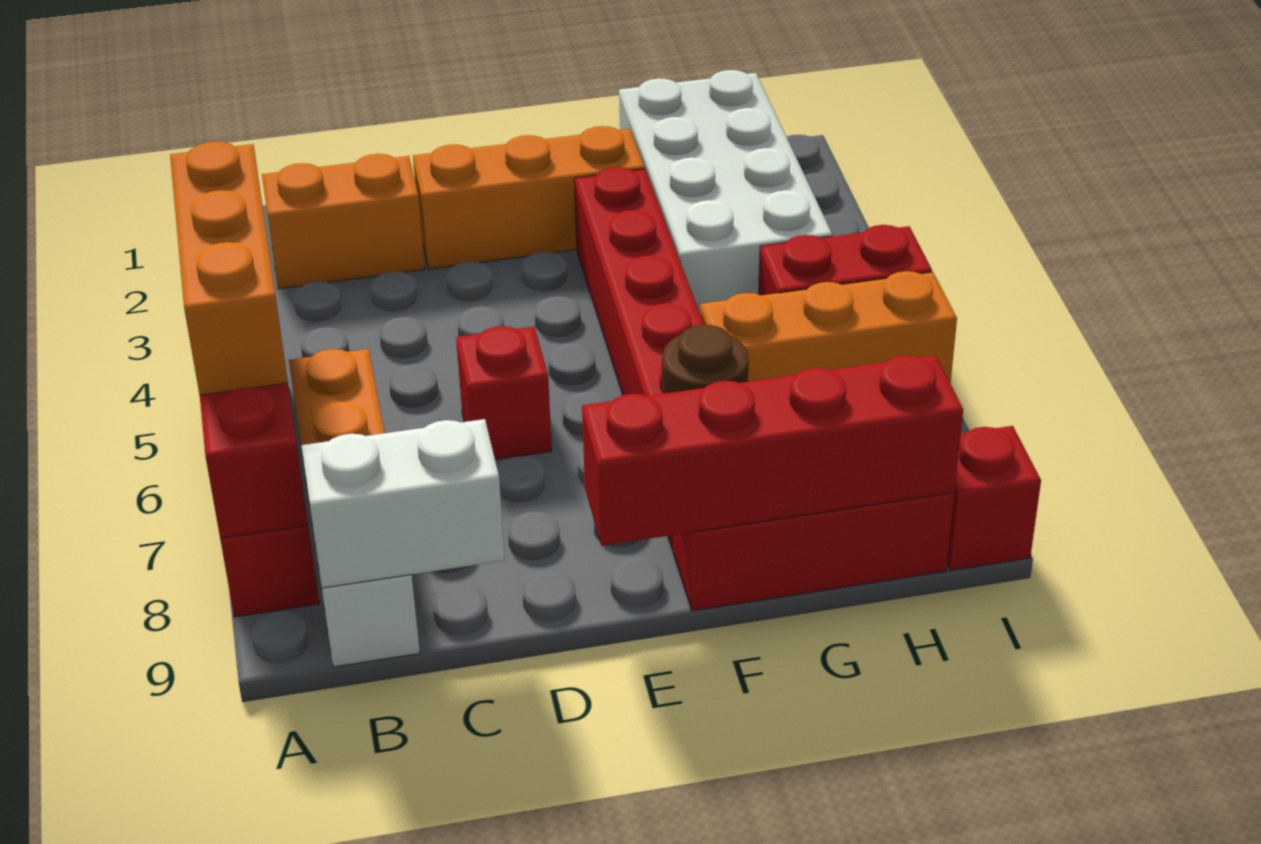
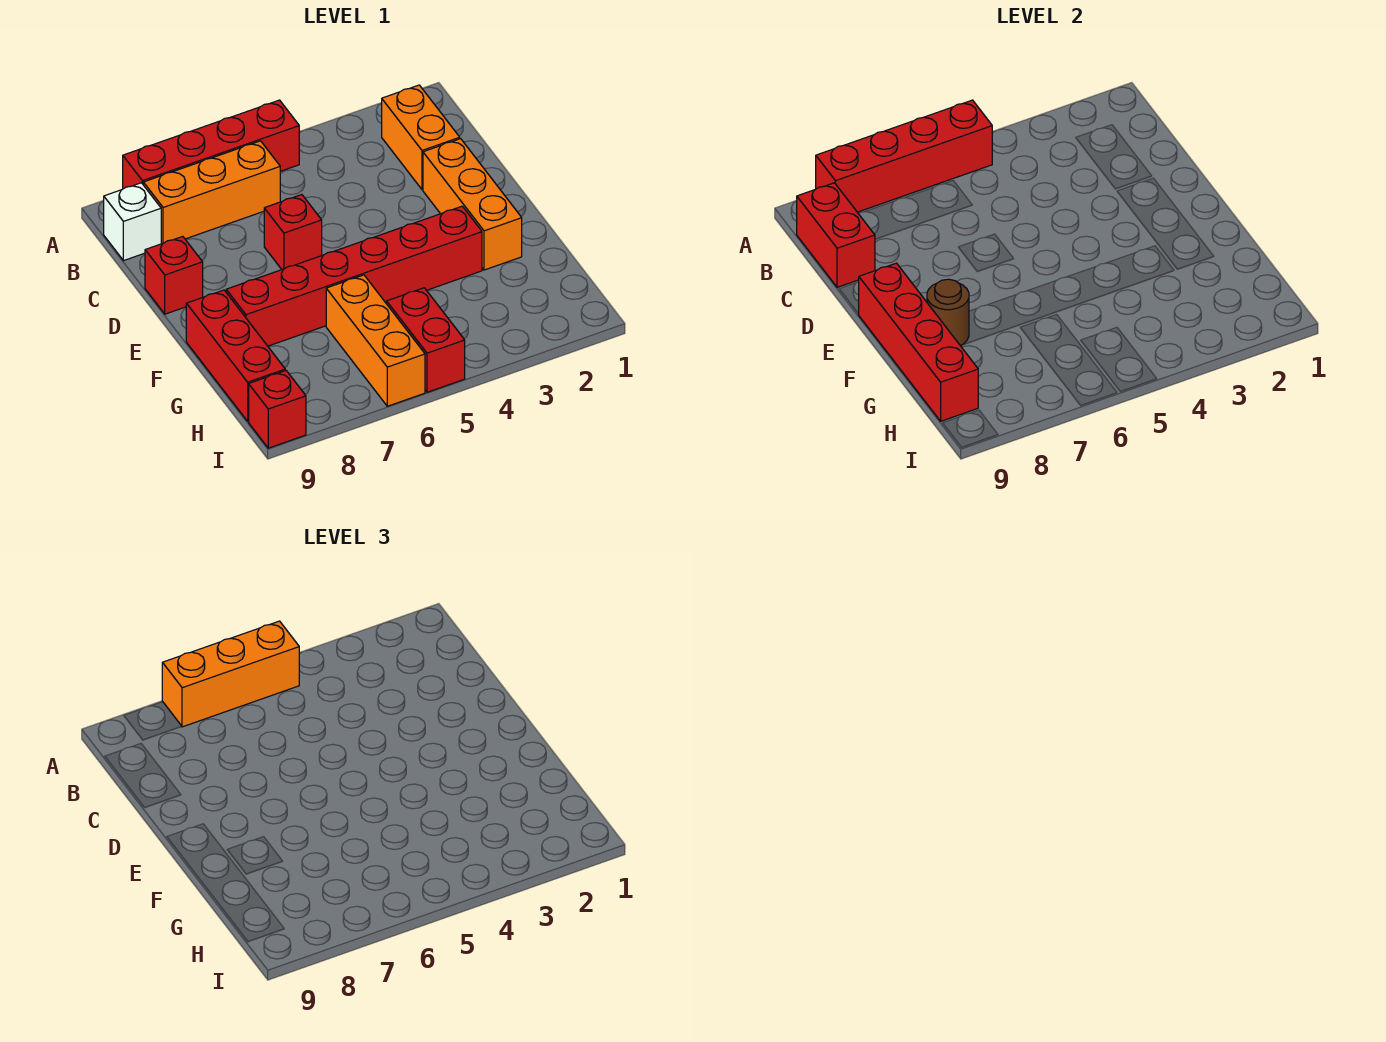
white 1x2 brick [301,419,505,588] -> red 1x2 brick [797,183,875,287]
none -> red 1x1 brick [145,236,203,314]
white 2x4 brick [619,70,832,312] -> none

